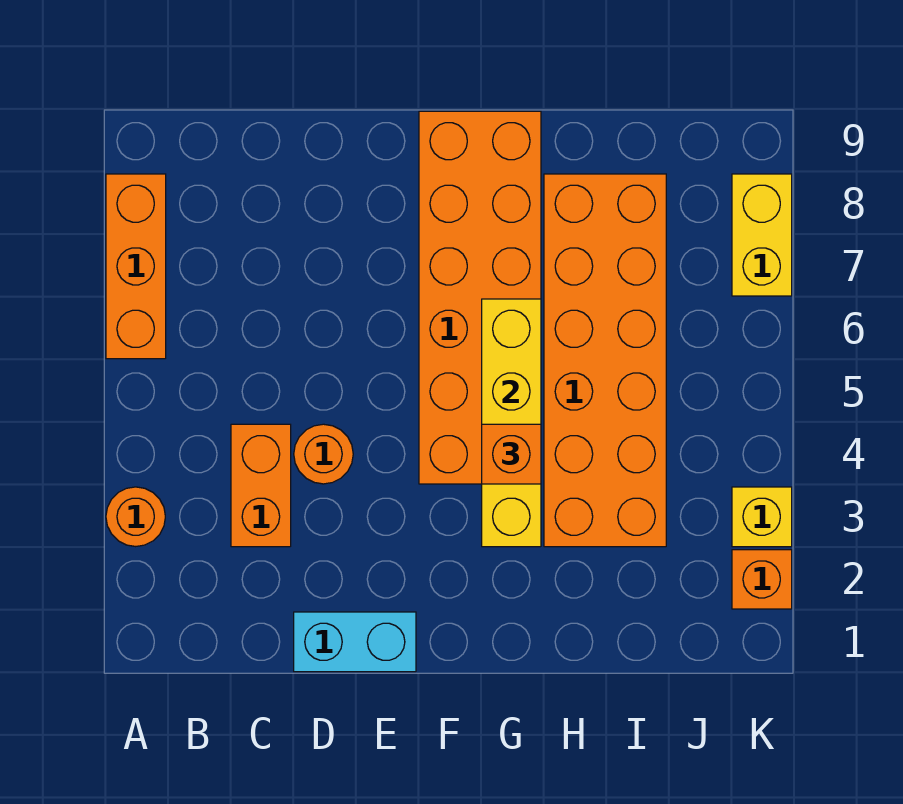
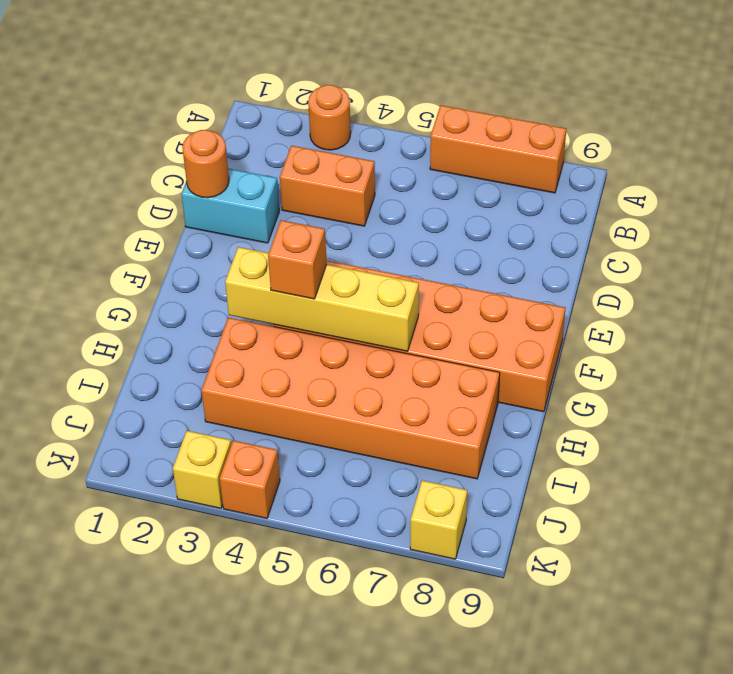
cyan 1x2 brick [294,612,416,672] -> cyan 1x2 brick turned to [181,169,279,243]
orange 1x1 round brick [294,424,353,484] -> orange 1x1 round brick moved to [182,130,229,198]
orange 1x1 brick [732,550,792,609] -> orange 1x1 brick moved to [220,440,280,518]
yellow 1x2 brick [732,174,792,296] -> yellow 1x1 brick [410,480,467,559]

